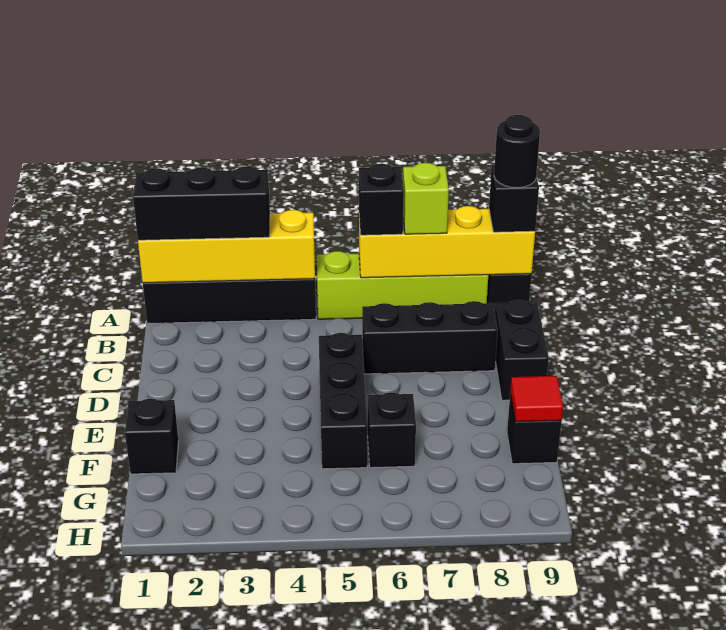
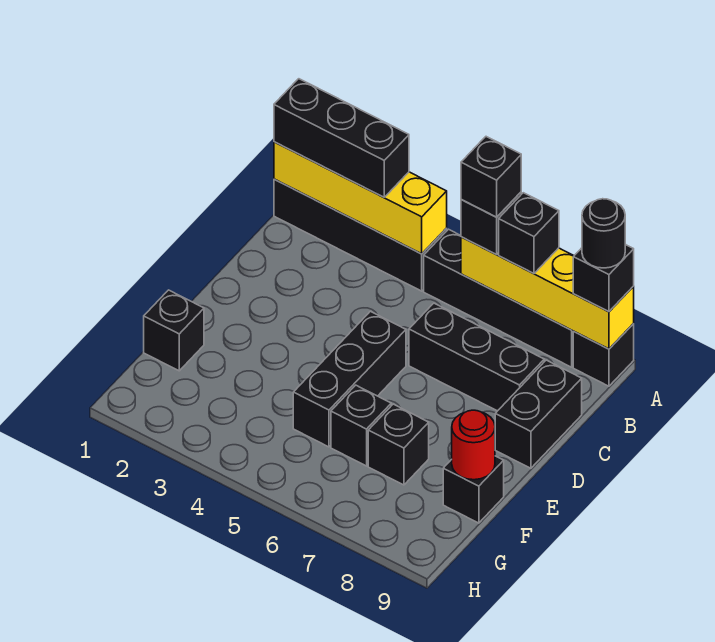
lime 1x4 brick [317,251,488,319] -> black 1x4 brick [424,229,574,367]
none -> black 1x1 brick [461,137,521,217]
lime 1x1 brick [403,163,449,234] -> black 1x1 brick [499,193,559,274]
none -> black 1x1 brick [368,404,429,485]
red 1x1 tile [510,376,563,422] -> red 1x1 round brick [452,410,495,480]

